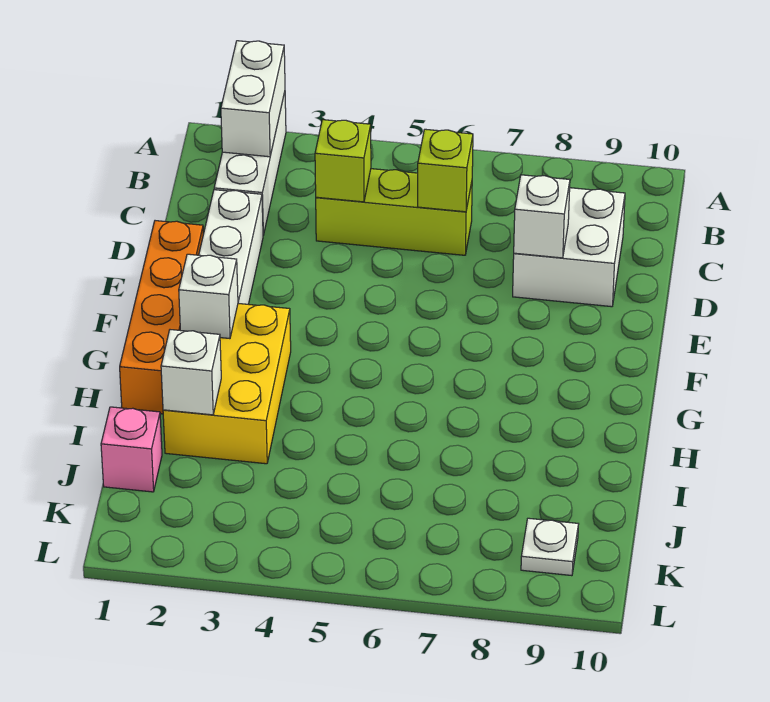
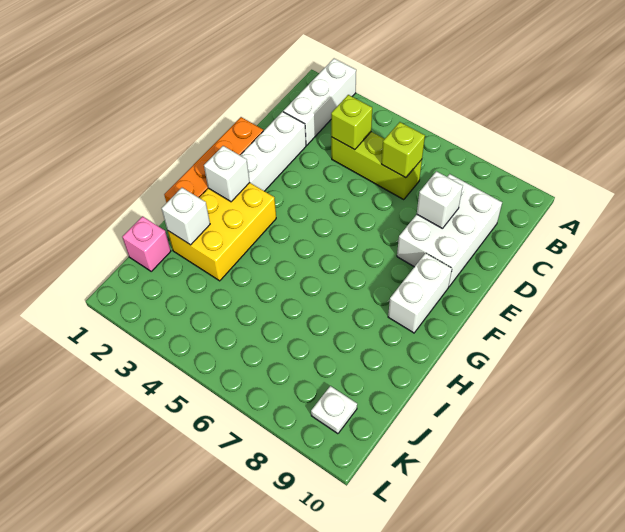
white 1x2 brick [221,41,285,157] -> white 1x2 brick moved to [388,253,452,333]
white 2x2 brick [513,188,625,307] -> white 2x3 brick [397,174,502,287]

